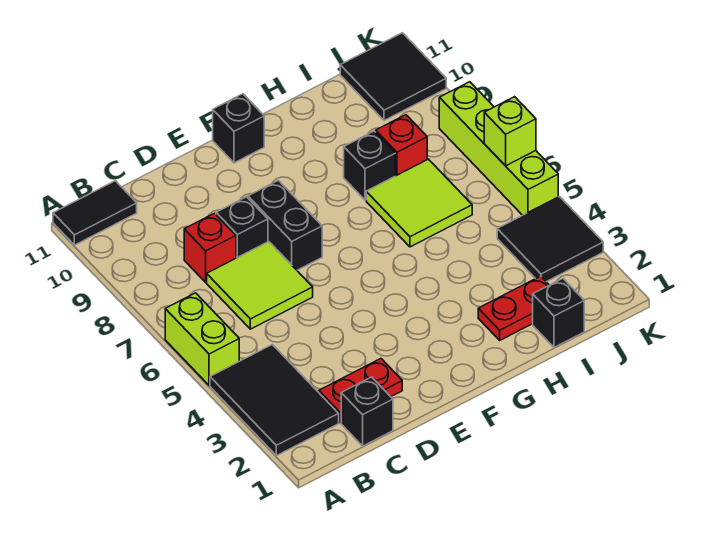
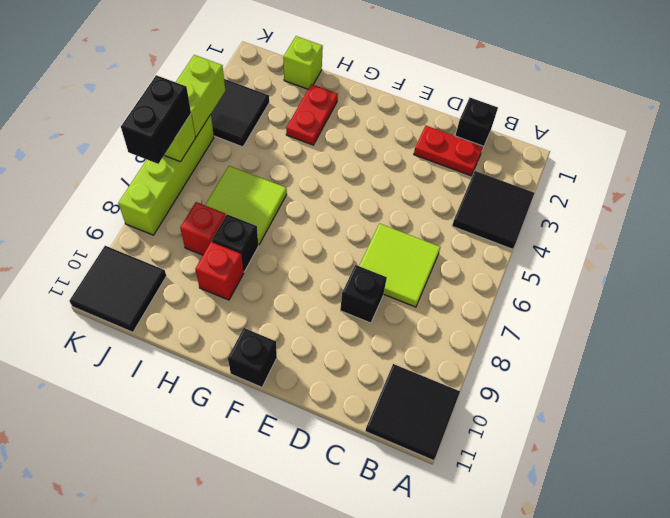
black 2x3 tile [210,345,339,456] -> black 2x2 tile [452,171,534,249]
lime 1x2 brick [165,293,239,385] -> lime 1x2 brick moved to [176,55,225,137]
black 1x2 tile [53,181,137,245] -> black 2x2 tile [366,364,460,460]
red 1x1 brick [184,213,236,282] -> red 1x1 brick moved to [195,242,244,300]
black 1x2 brick [248,180,322,270] -> black 1x2 brick moved to [121,75,191,164]
red 1x2 plate [478,276,549,340] -> red 1x2 plate turned to [286,84,338,145]
black 1x1 brick [533,279,584,347] -> lime 1x1 brick [284,36,323,89]

